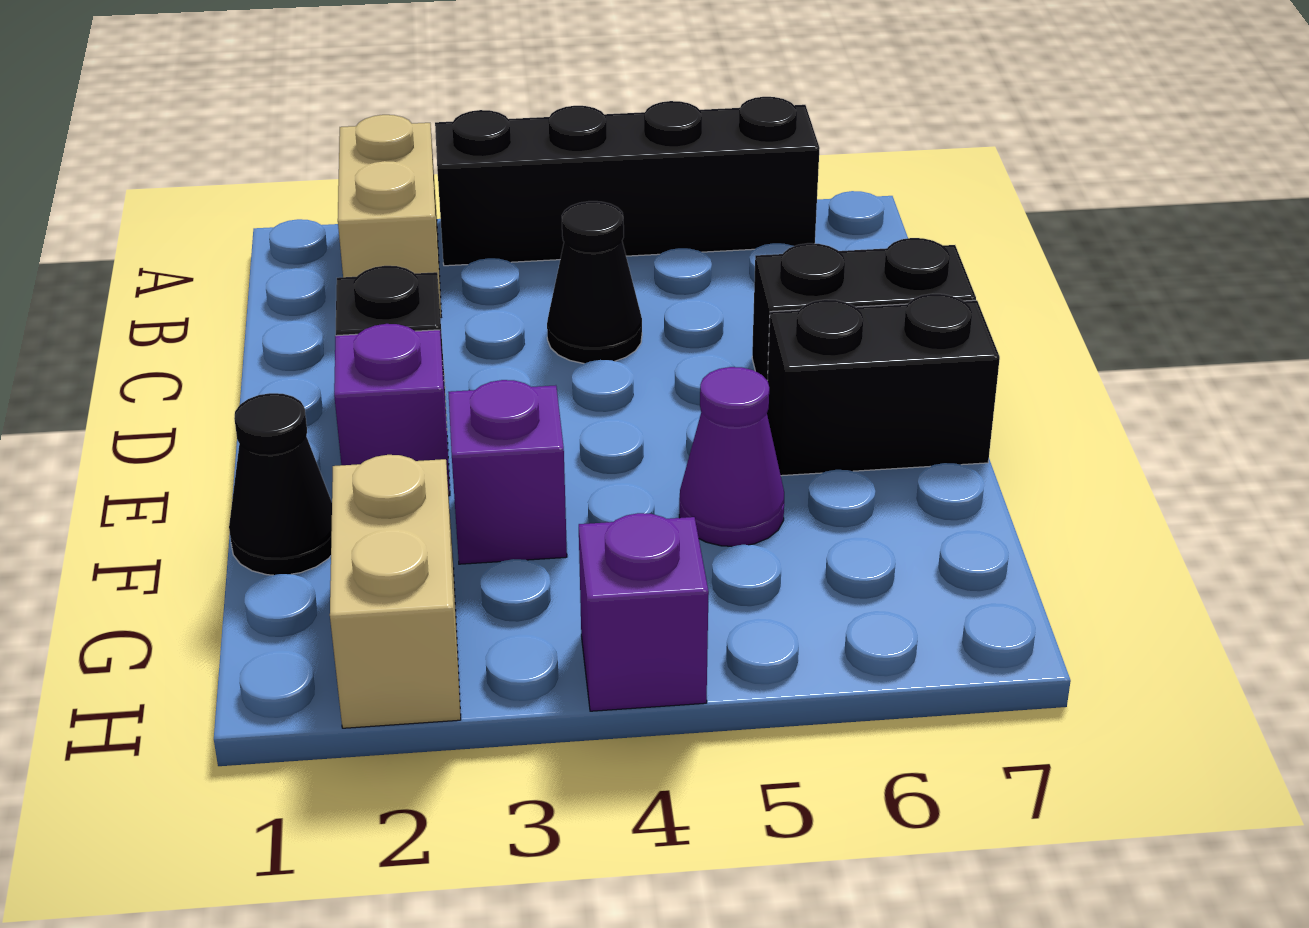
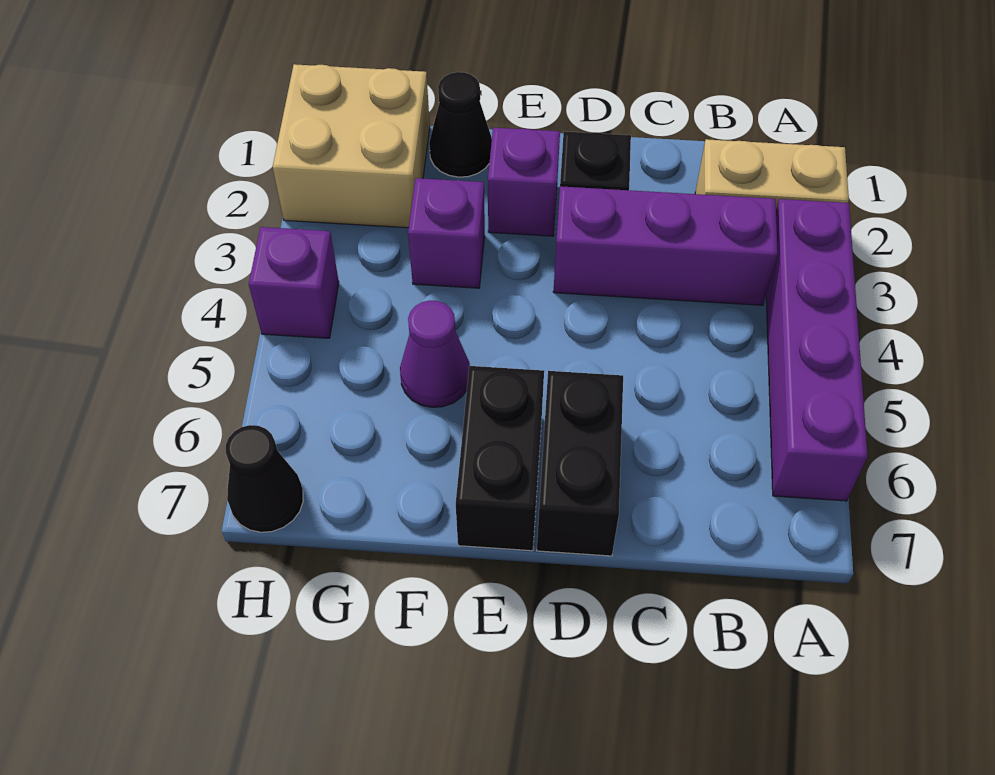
black 1x4 brick [435,97,820,266] -> purple 1x4 brick [766,199,868,501]
none -> purple 1x3 brick [553,186,778,305]
black 1x1 cone [547,201,642,364] -> black 1x1 cone moved to [226,425,303,532]
tan 1x2 brick [330,455,461,728] -> tan 2x2 brick [273,64,430,228]

